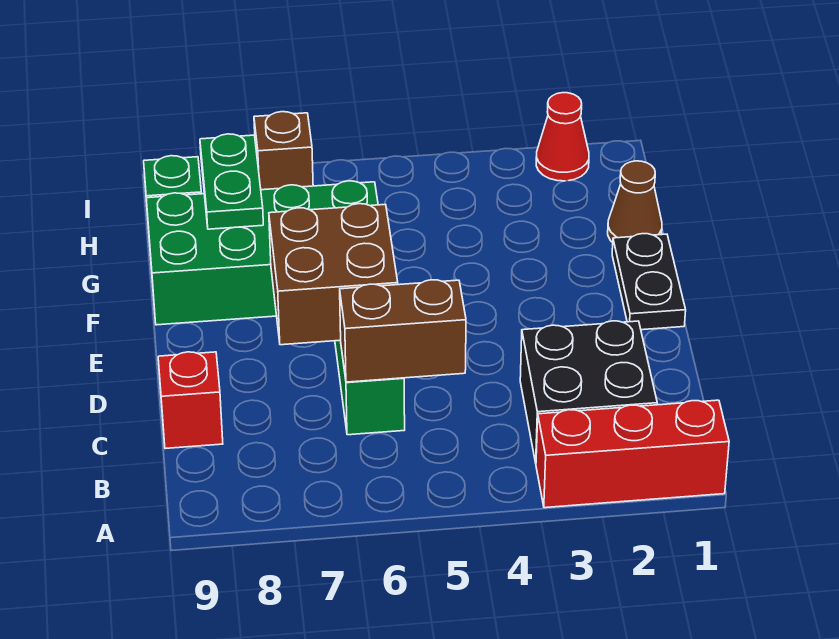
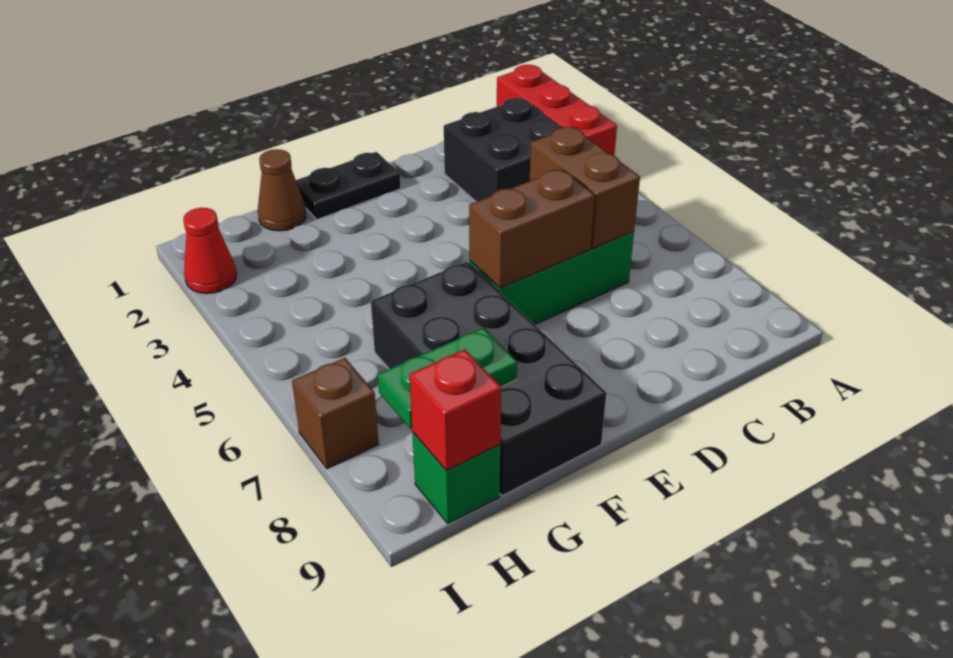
red 1x1 brick [158,352,223,449] -> red 1x1 brick moved to [409,349,502,471]
brown 2x2 brick [269,204,398,345] -> brown 1x2 brick [469,169,595,288]
green 2x4 brick [146,181,378,325] -> black 2x4 brick [371,262,606,496]

